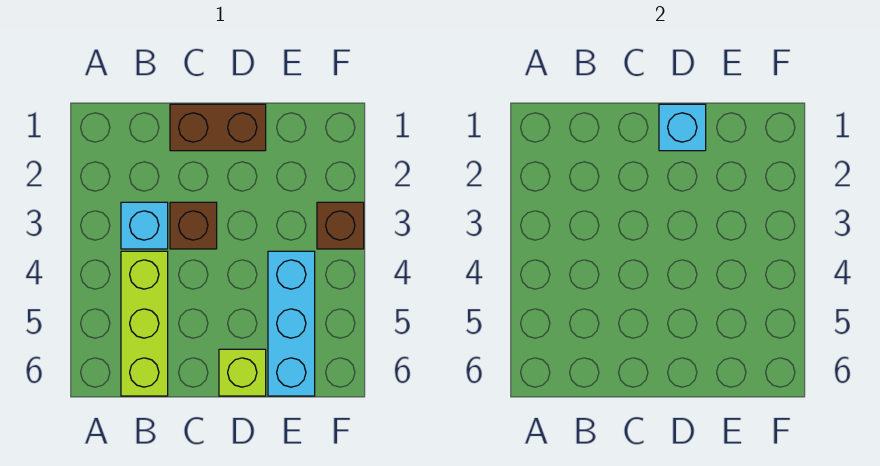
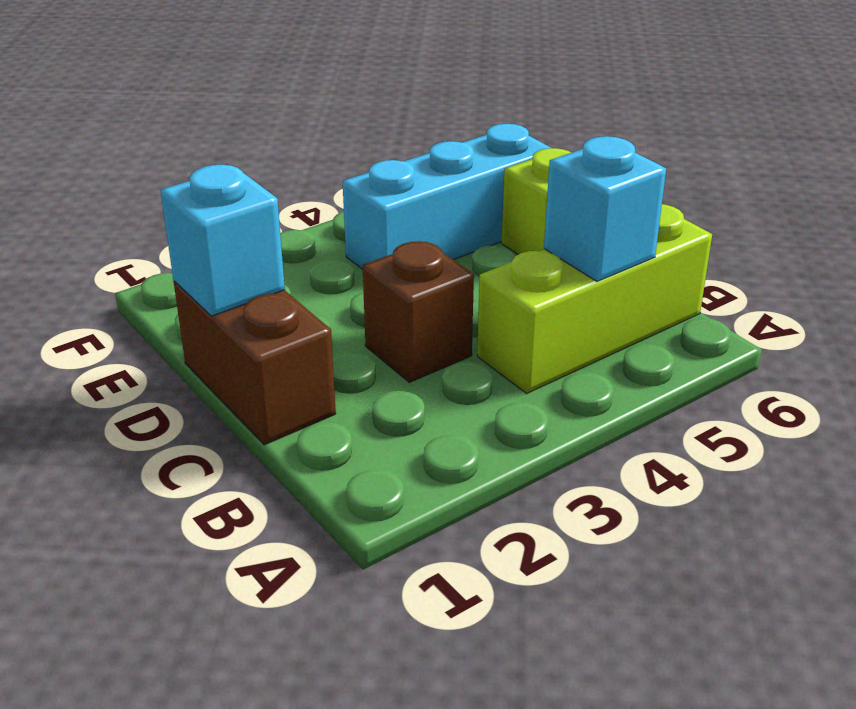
cyan 1x1 brick [121,202,168,249] -> cyan 1x1 brick moved to [544,136,666,281]
brown 1x1 brick [317,202,364,249] -> none

